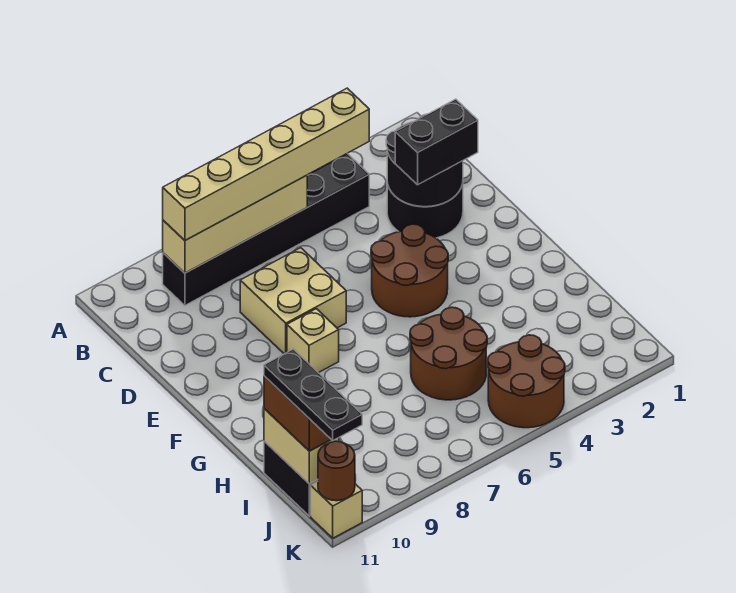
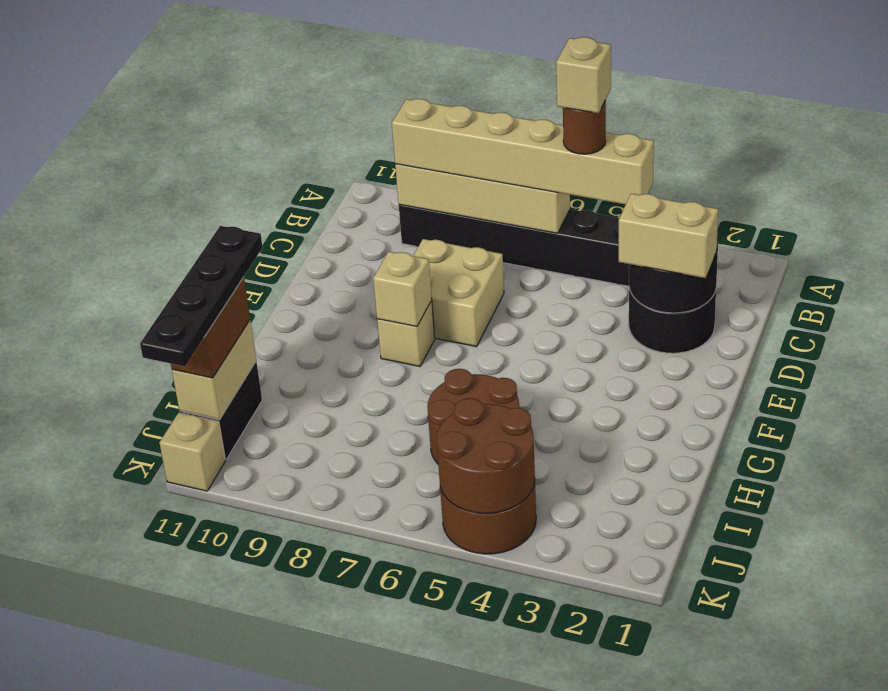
none -> tan 1x1 brick [556,37,611,113]
black 1x2 brick [395,99,478,185] -> tan 1x2 brick [619,194,718,278]
brown 2x2 round brick [371,224,448,317] -> brown 2x2 round brick moved to [436,398,535,514]
none -> tan 1x1 brick [373,252,432,327]
black 1x3 plate [264,349,362,440] -> black 1x4 plate [140,226,263,366]
brown 1x1 round brick [318,441,355,501] -> brown 1x1 round brick moved to [563,100,606,154]

